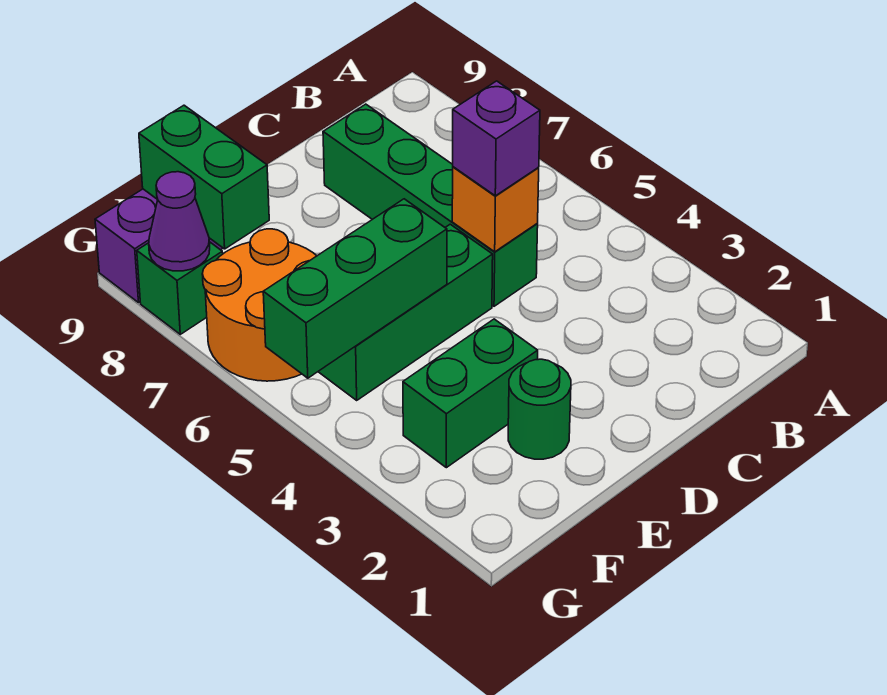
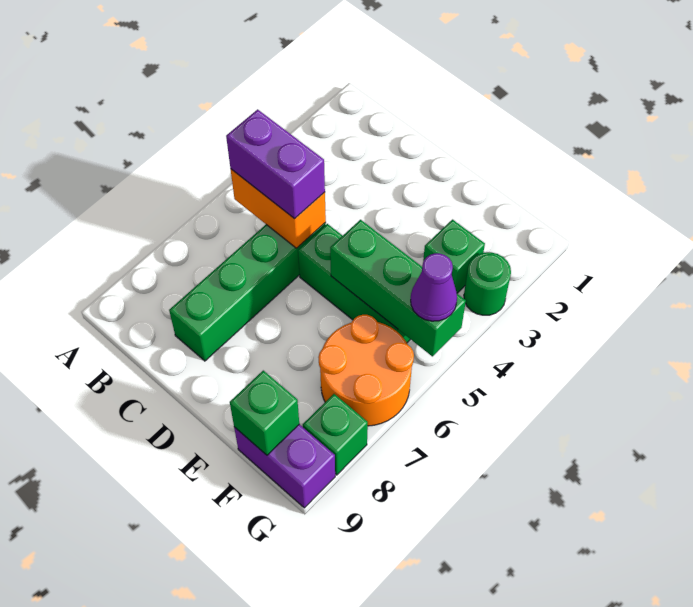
orange 1x1 brick [452,167,539,252] -> orange 1x2 brick [231,169,326,248]
purple 1x1 brick [453,81,540,196] -> purple 1x2 brick [226,109,325,219]
green 1x1 round brick [508,359,571,459] -> green 1x1 round brick moved to [464,252,511,315]
green 1x2 brick [403,319,538,468] -> green 1x1 brick [423,220,485,293]
green 1x2 brick [139,105,269,249] -> green 1x1 brick [230,371,299,455]
purple 1x1 cone [149,172,210,271] -> purple 1x1 cone moved to [411,253,457,321]

